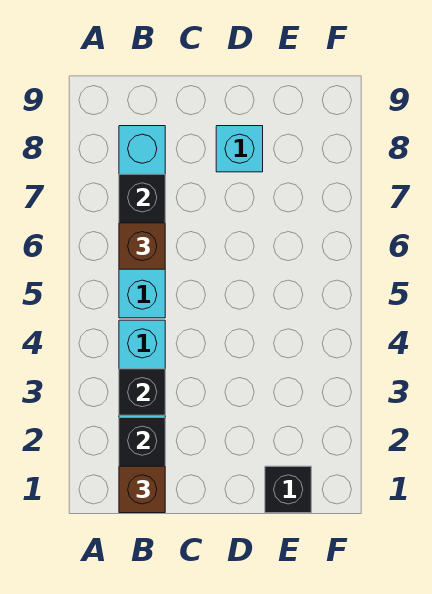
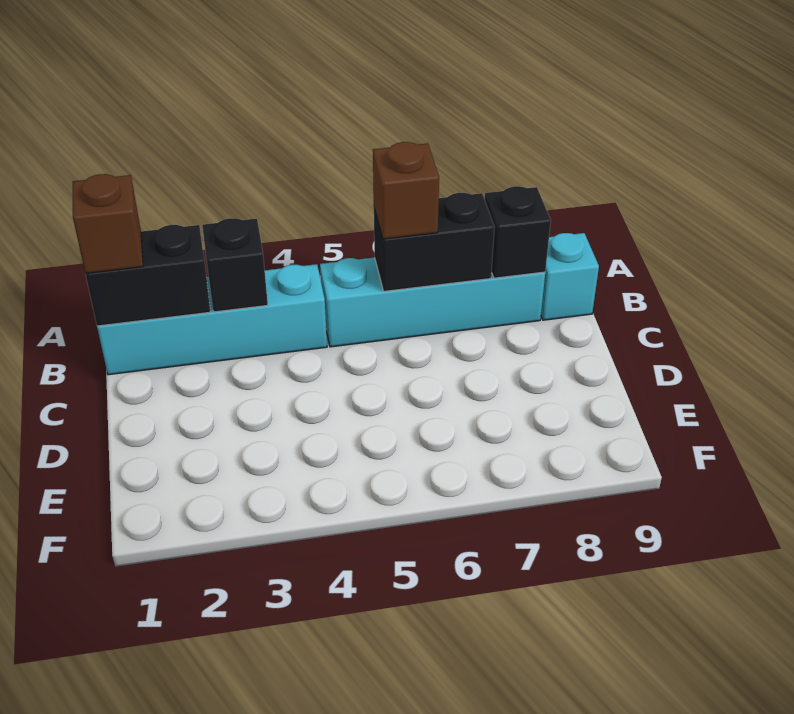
cyan 1x1 brick [216,126,263,172] -> cyan 1x1 brick moved to [541,233,599,320]
black 1x1 brick [265,466,311,513] -> black 1x1 brick moved to [485,186,551,278]

